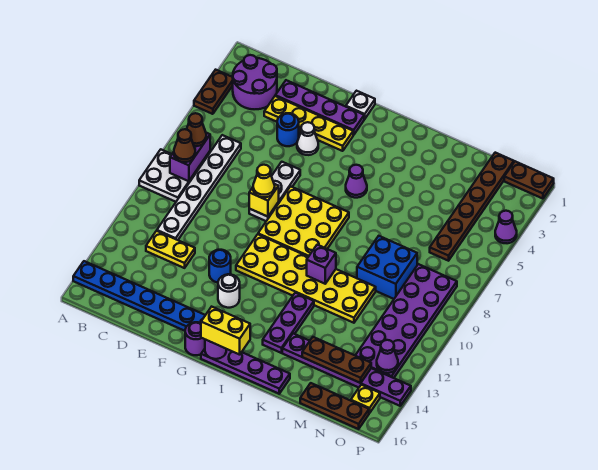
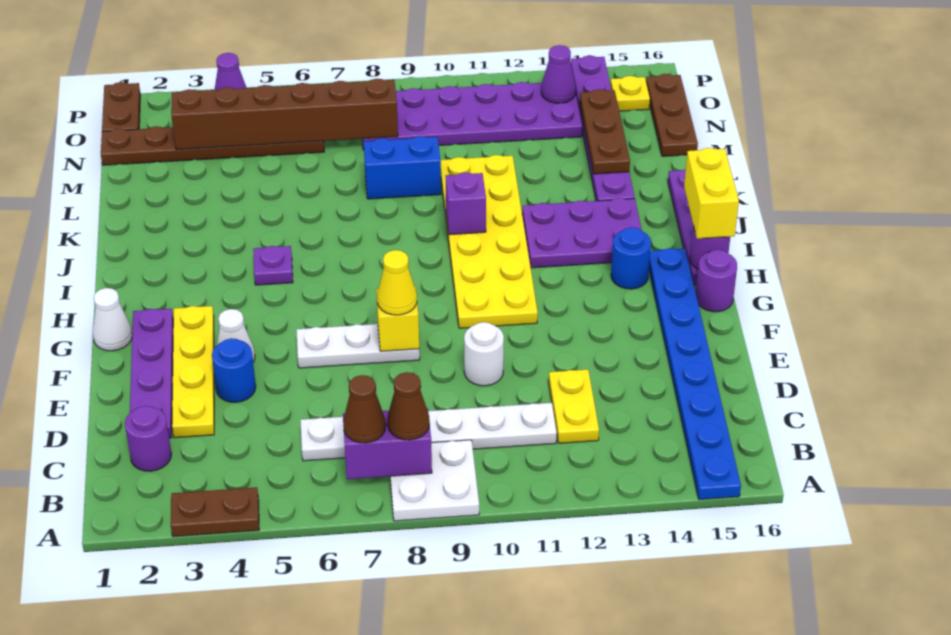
purple 2x2 round brick [233,55,277,109] -> purple 1x1 round brick [125,406,171,471]
blue 1x1 round brick [209,250,231,283] -> blue 1x1 round brick moved to [611,227,651,289]
white 1x1 plate [346,91,375,119] -> white 1x1 cone [93,288,132,351]
yellow 3x3 plate [258,186,349,257] -> none
white 1x1 round brick [218,274,240,308] -> white 1x1 round brick moved to [464,322,504,386]
purple 1x1 cone [346,165,367,198] -> purple 1x1 plate [253,246,293,285]
purple 1x3 plate [263,293,314,353] -> purple 2x3 plate [522,198,642,268]
blue 2x2 brick [357,236,417,299] -> blue 1x2 brick [364,136,441,199]
none -> brown 1x6 brick [171,79,398,150]

